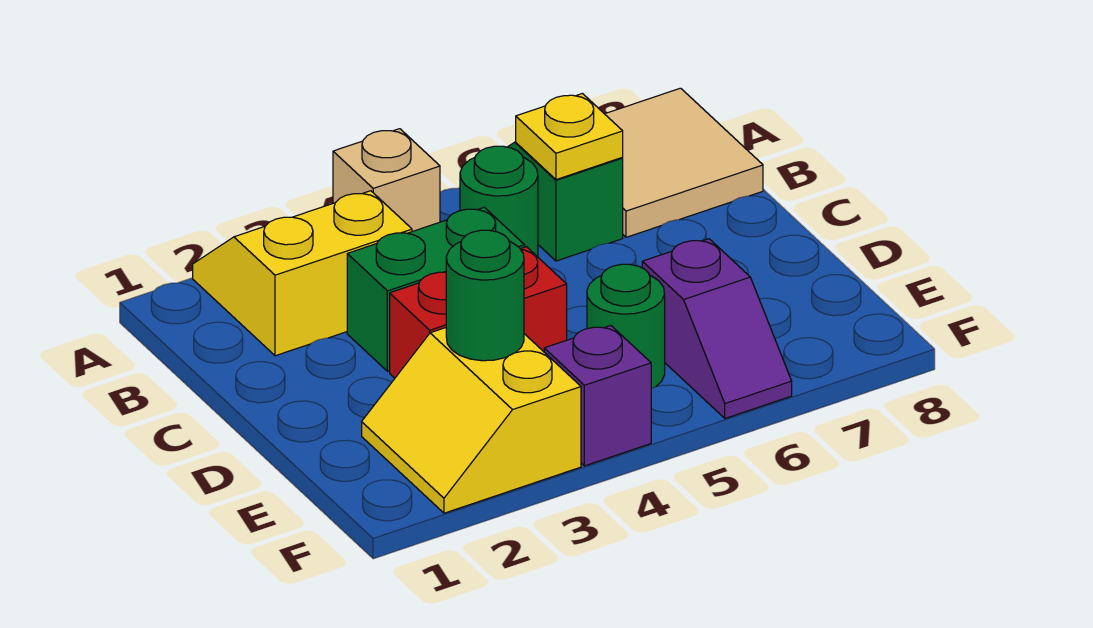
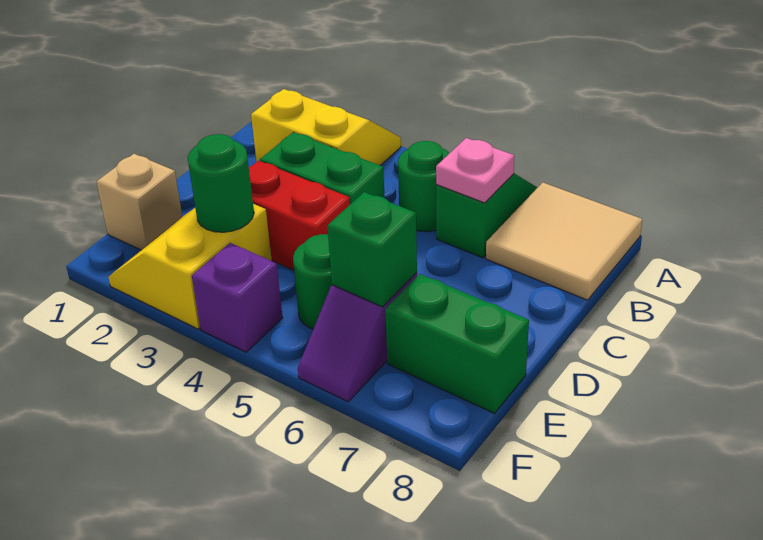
tan 1x1 brick [333,129,440,232] -> tan 1x1 brick moved to [97,154,182,250]
yellow 1x1 plate [516,94,623,180] -> pink 1x1 plate [436,138,514,203]
none -> green 1x1 brick [328,192,417,307]
none -> green 1x2 brick [385,274,529,413]

